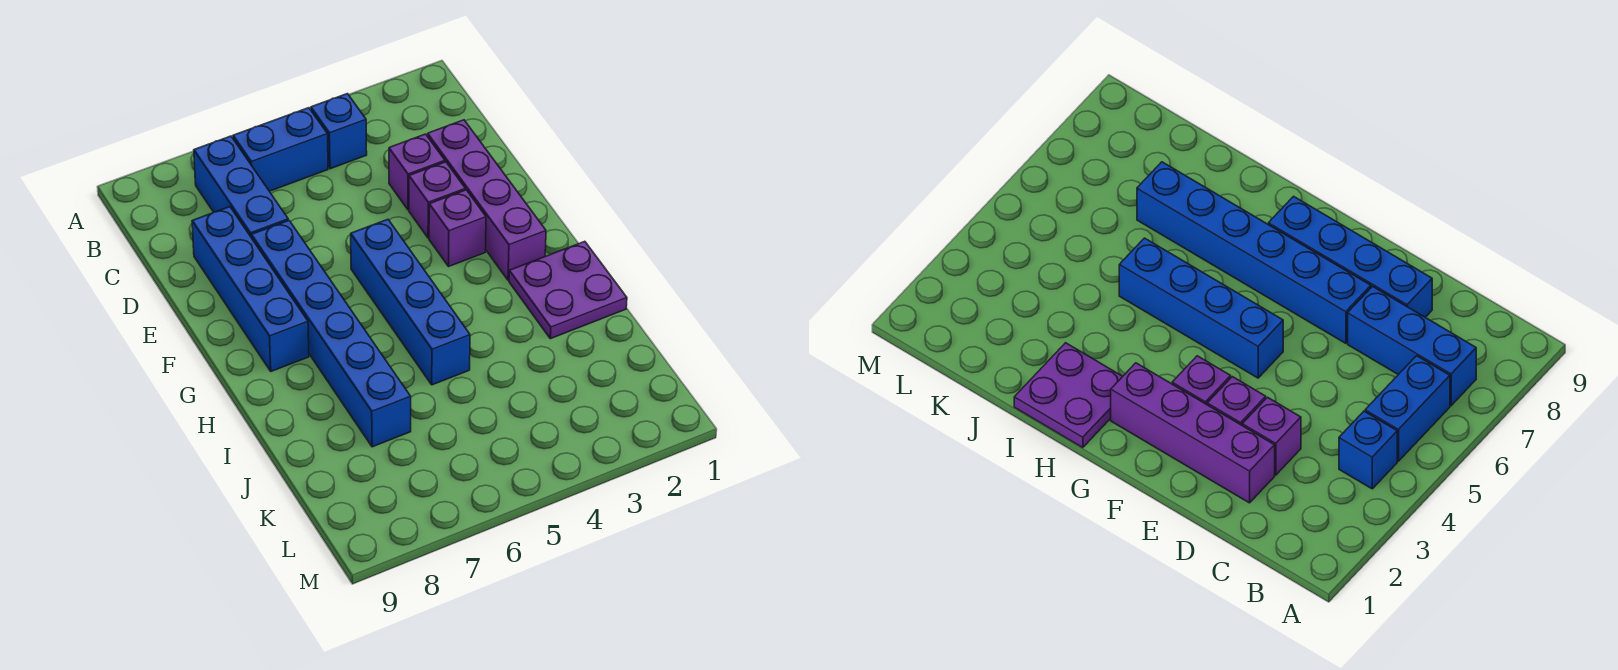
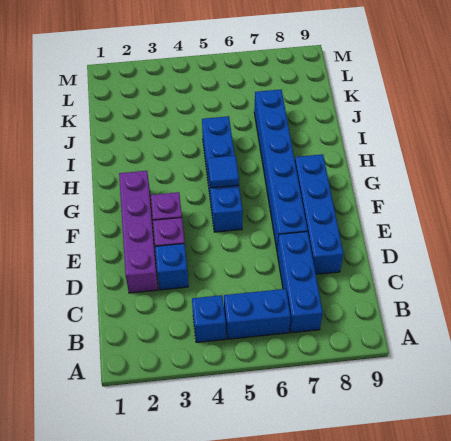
purple 1x1 brick [389,134,445,210] -> blue 1x1 brick [155,244,189,290]
none -> blue 1x1 tile [207,156,239,188]
purple 2x2 plate [509,241,627,339] -> none

